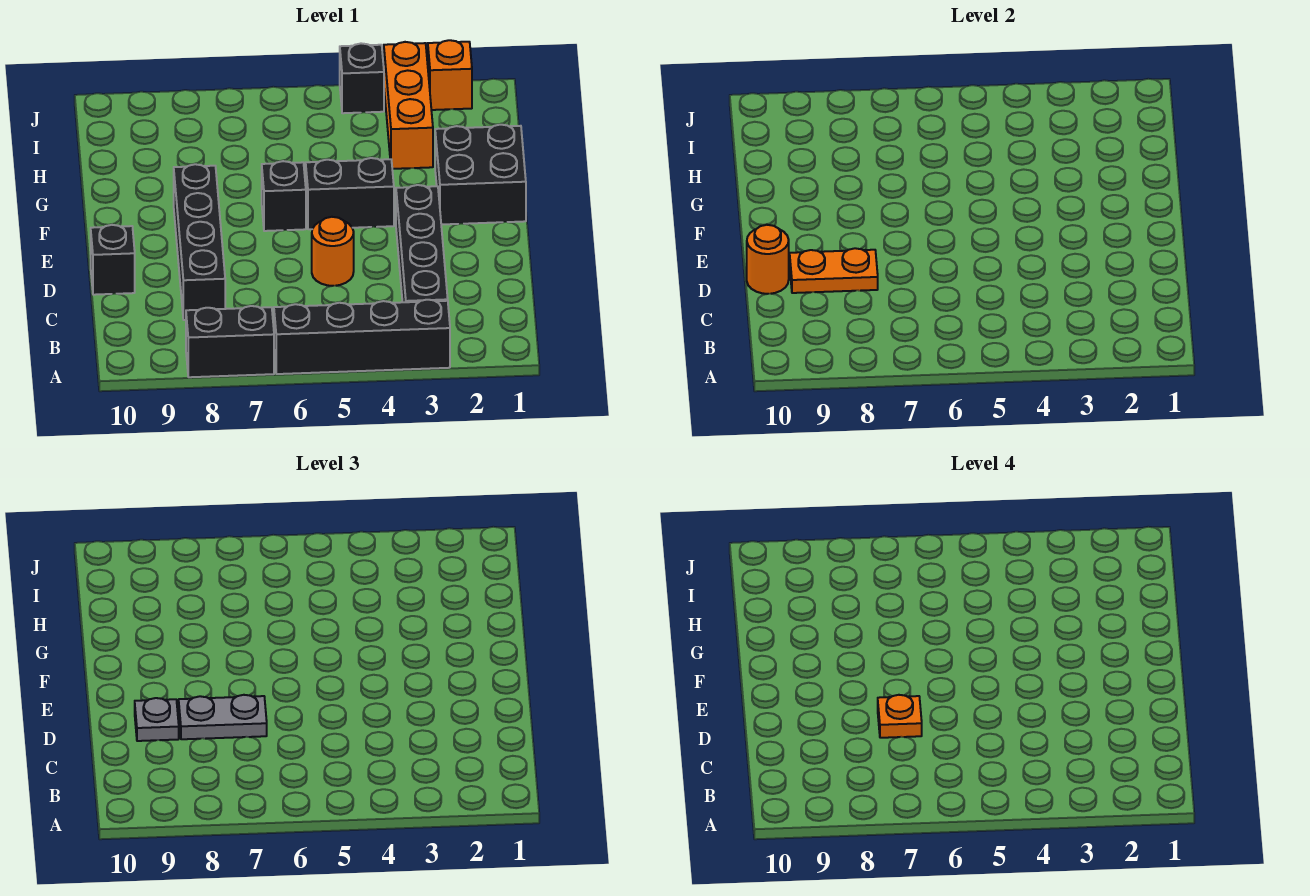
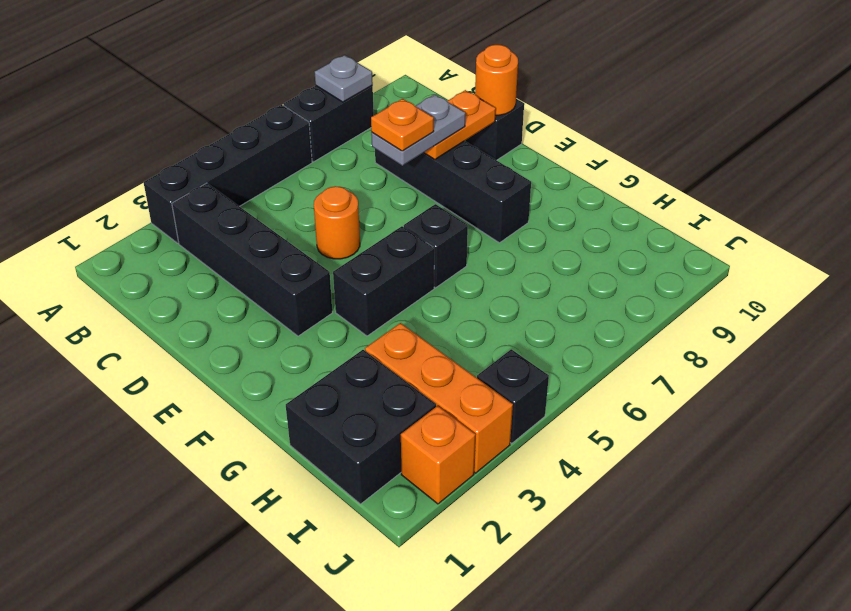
grey 1x1 plate [135,698,179,741] -> grey 1x1 plate moved to [315,55,373,102]
black 2x2 brick [435,125,526,225] -> black 2x2 brick moved to [286,350,436,504]

